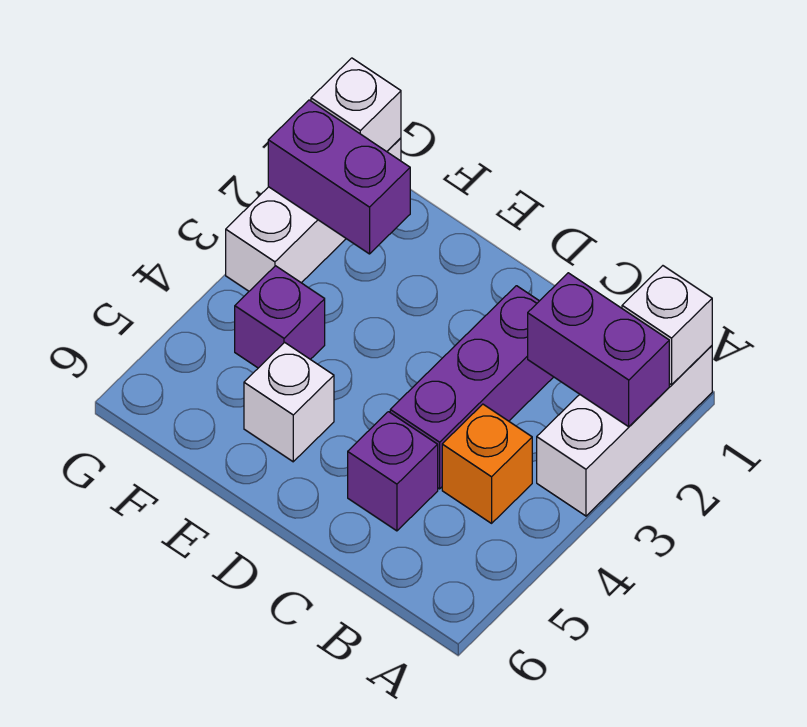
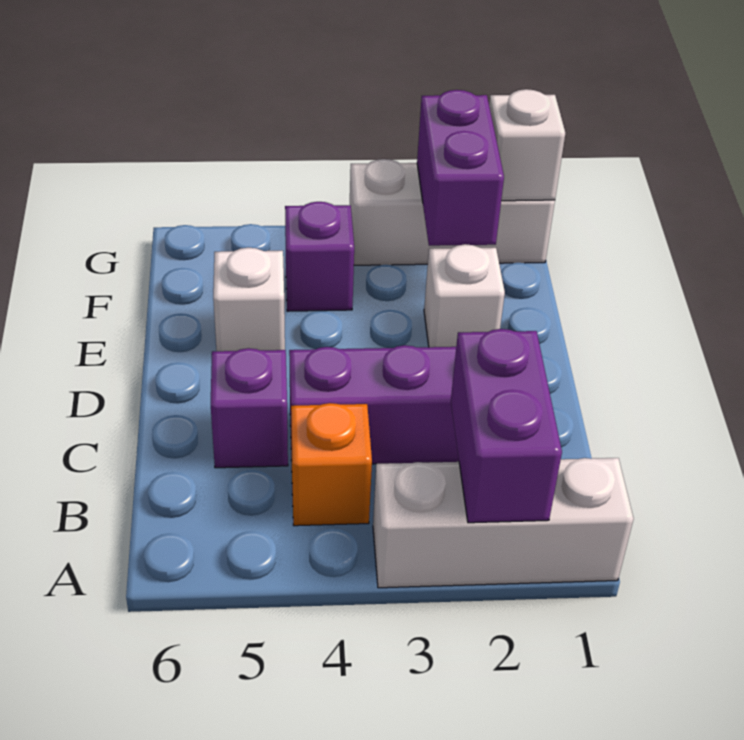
white 1x1 brick [622,266,712,385] -> white 1x1 brick moved to [424,244,505,347]

